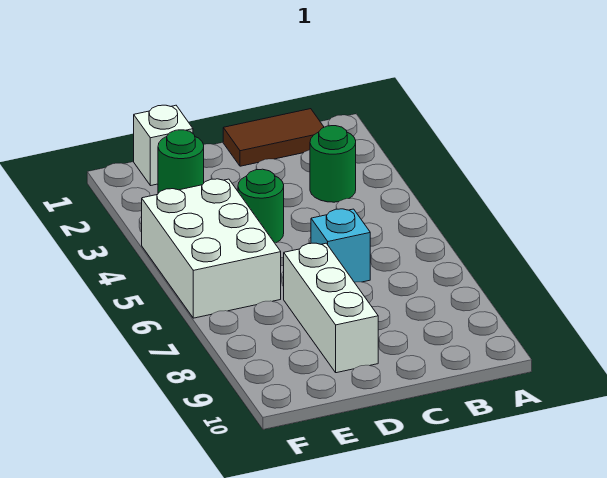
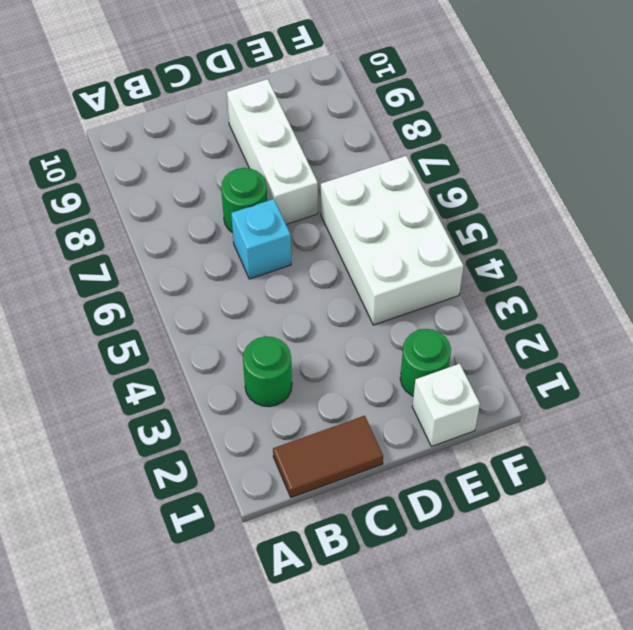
green 1x1 round brick [238,169,284,243] -> green 1x1 round brick moved to [221,168,267,233]

